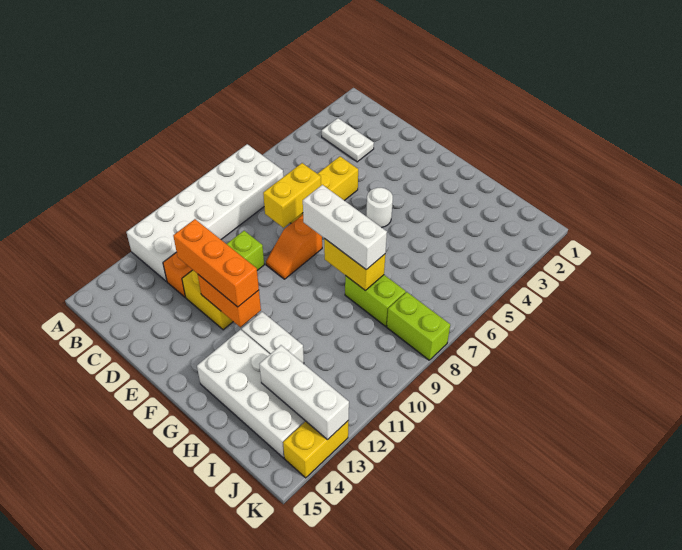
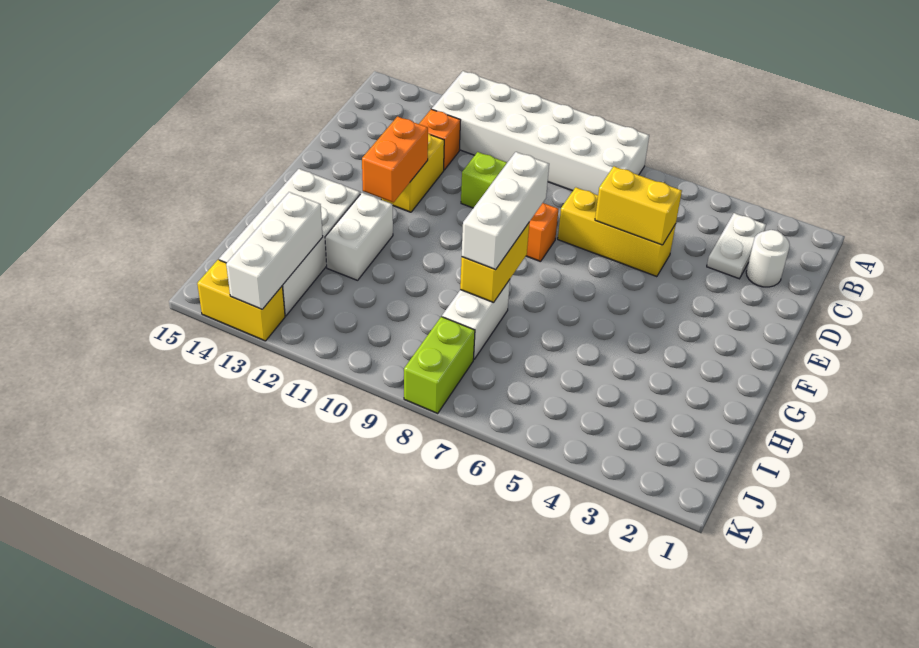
yellow 1x2 brick [263,163,321,228] -> yellow 1x2 brick moved to [595,166,682,245]
orange 1x3 brick [173,219,259,307] -> none
white 1x1 round brick [366,188,393,228] -> white 1x1 round brick moved to [746,230,790,287]
lime 1x2 brick [345,275,406,326] -> white 1x2 brick [442,280,510,360]

